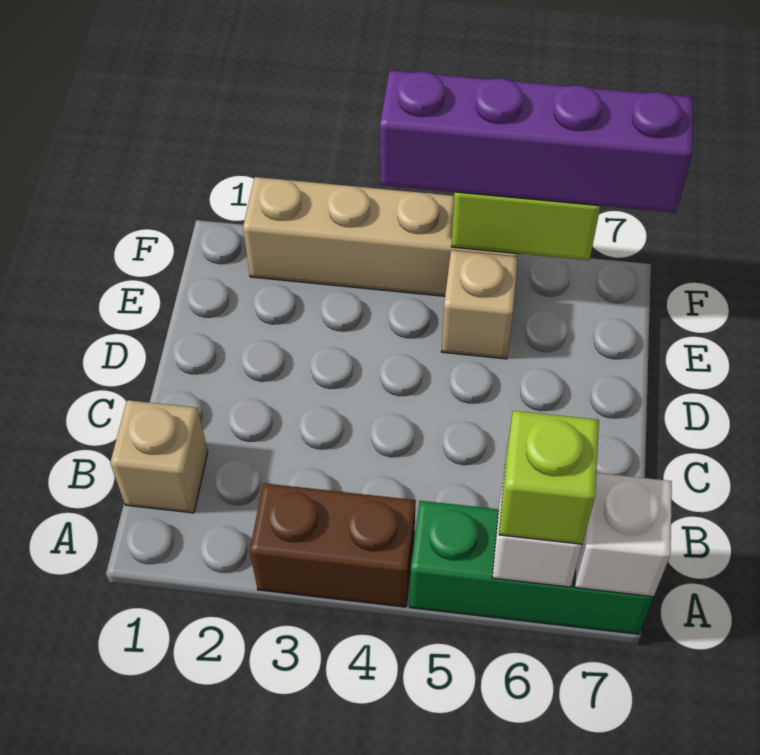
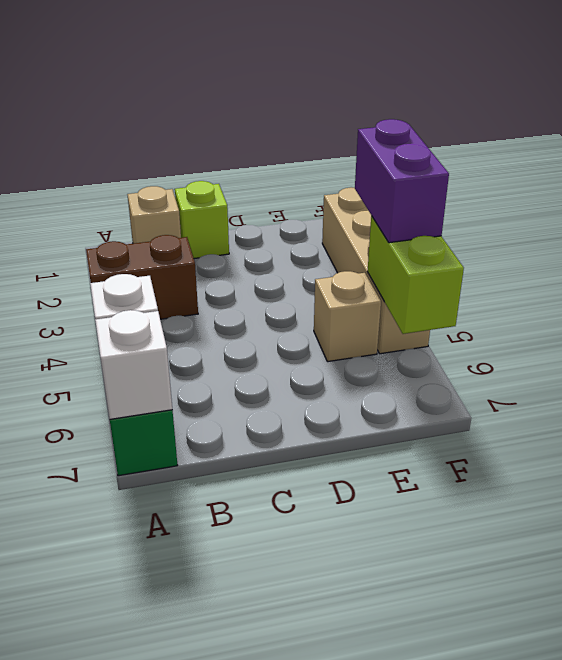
brown 1x2 brick [250,483,416,607] -> brown 1x2 brick turned to [86,235,198,319]
lime 1x1 brick [499,411,599,544] -> lime 1x1 brick moved to [175,181,229,259]
purple 1x4 brick [380,71,693,213] -> purple 1x2 brick [355,119,449,243]

